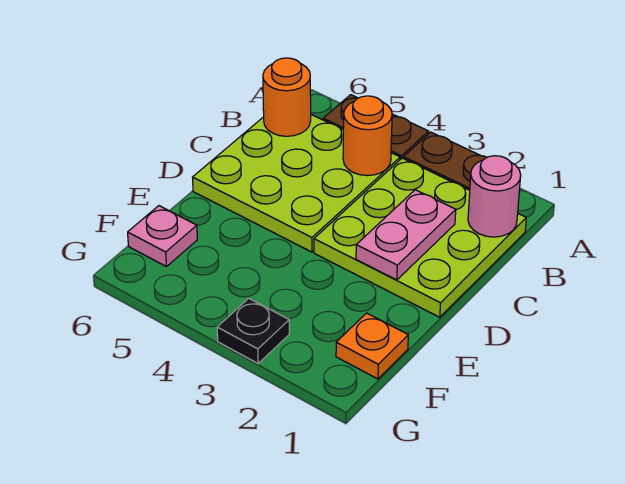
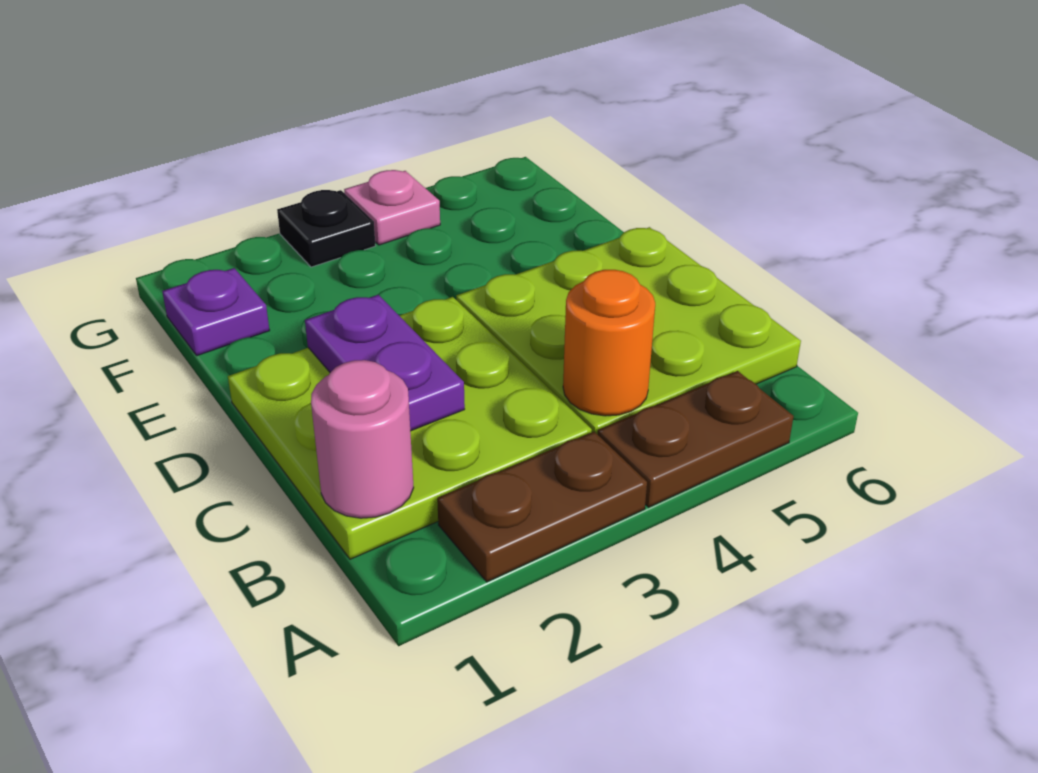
orange 1x1 round brick [263,58,311,136] -> none
pink 1x2 plate [356,190,456,280] -> purple 1x2 plate [305,295,465,431]
orange 1x1 plate [336,313,408,379] -> purple 1x1 plate [162,268,270,356]
pink 1x1 plate [128,206,197,267] -> pink 1x1 plate moved to [344,170,440,245]

